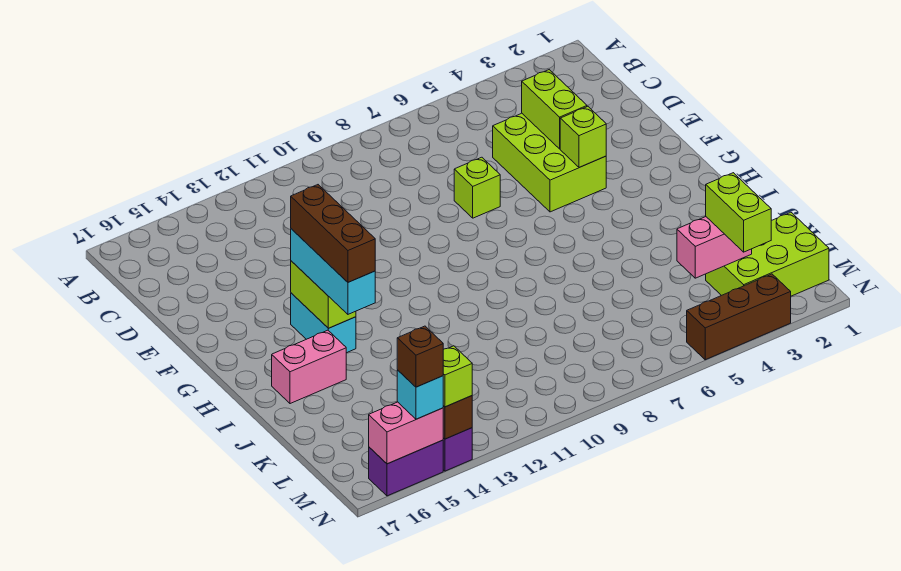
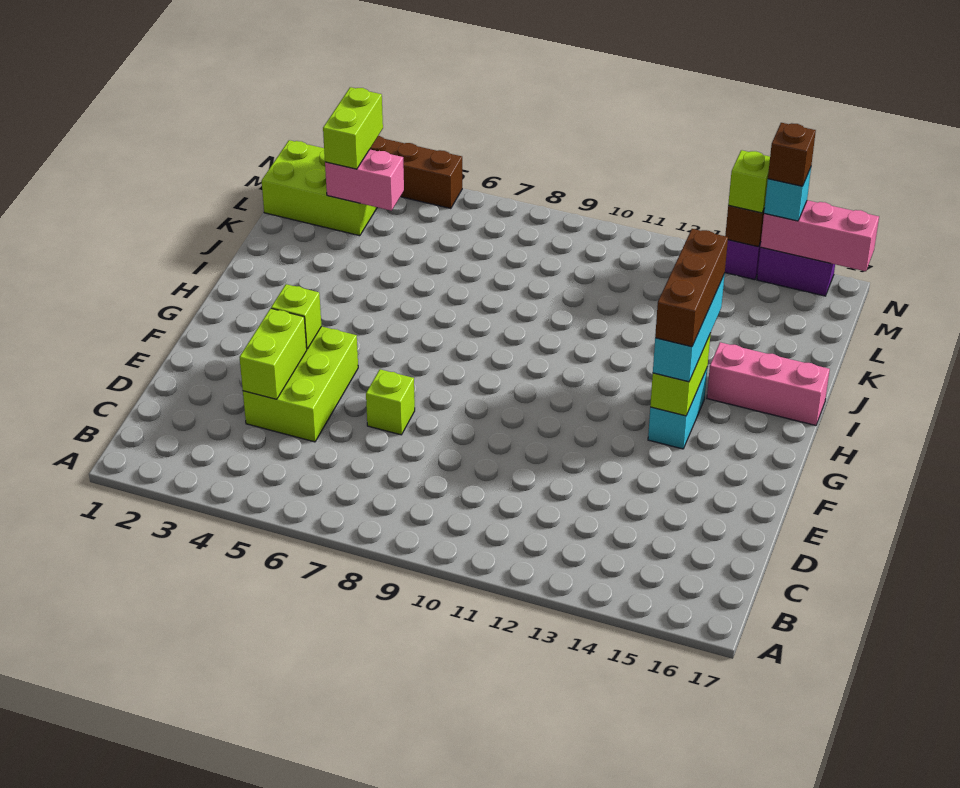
pink 1x2 brick [272,330,346,404] -> pink 1x3 brick [707,342,830,425]
pink 1x2 brick [369,402,443,464] -> pink 1x3 brick [760,200,879,271]

